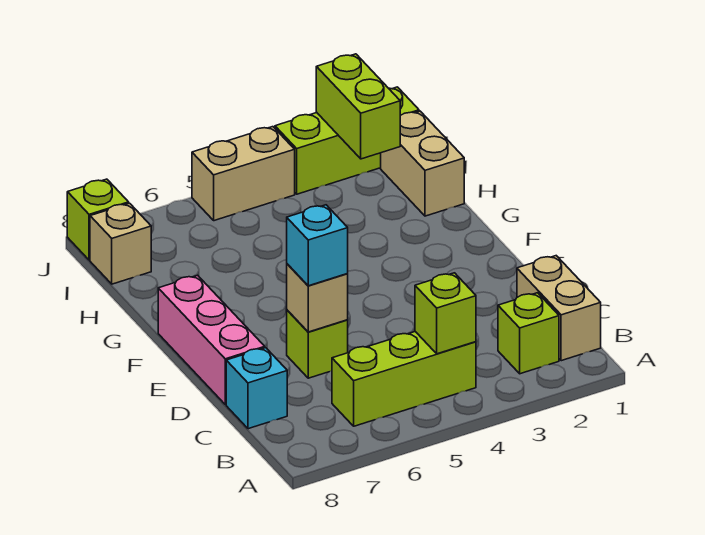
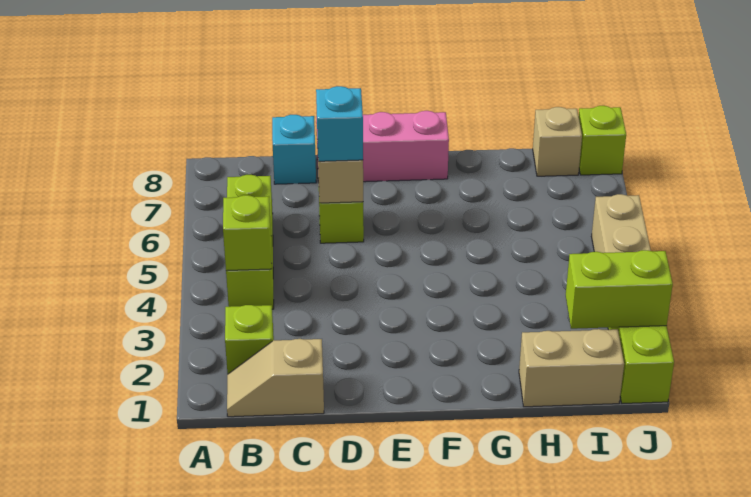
tan 1x2 brick [517,256,601,361] -> tan 1x2 slope [227,339,324,417]

